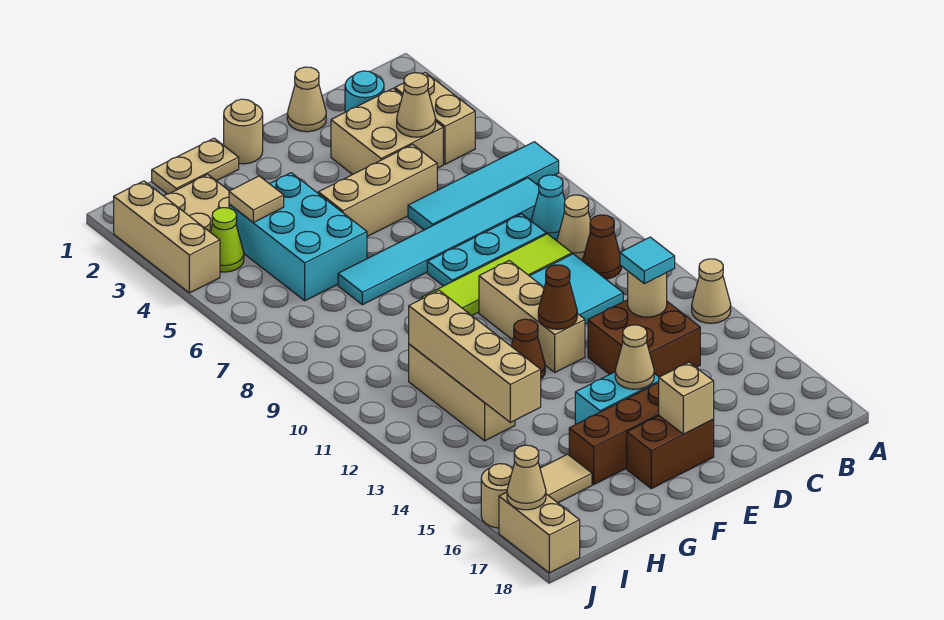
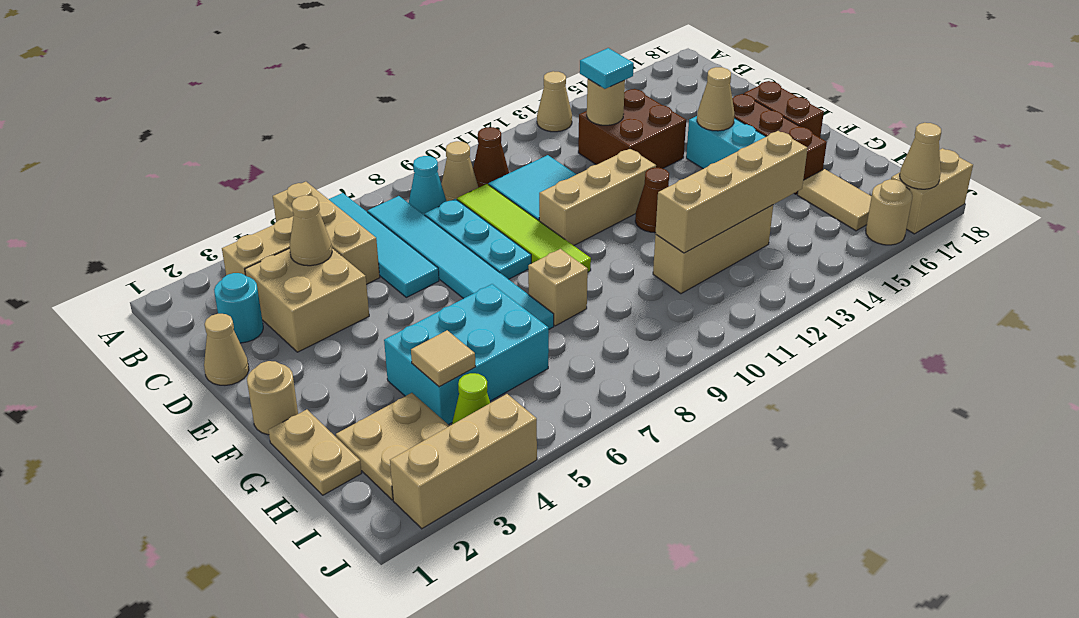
tan 1x3 brick [318,144,437,236] -> tan 1x3 brick moved to [273,182,380,284]
brown 1x1 cone [538,265,577,329] -> none
tan 1x1 brick [659,362,714,434] -> tan 1x1 brick moved to [528,249,588,326]

